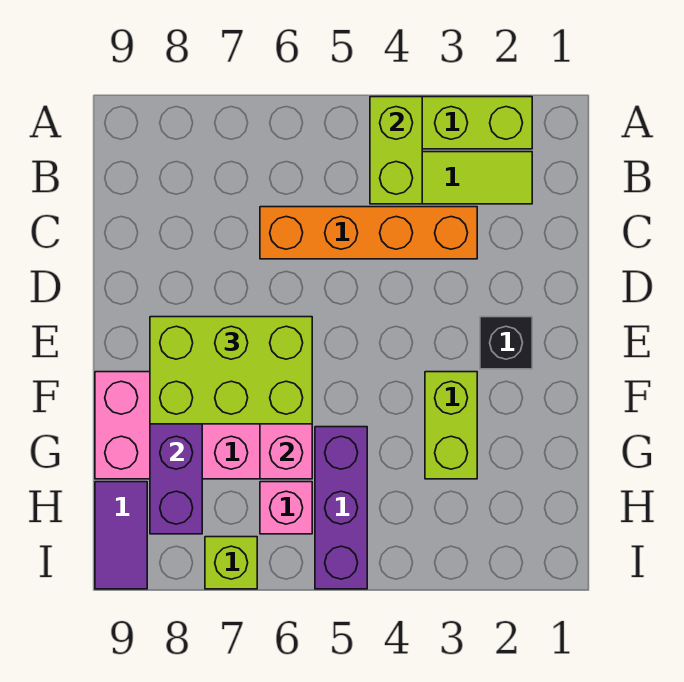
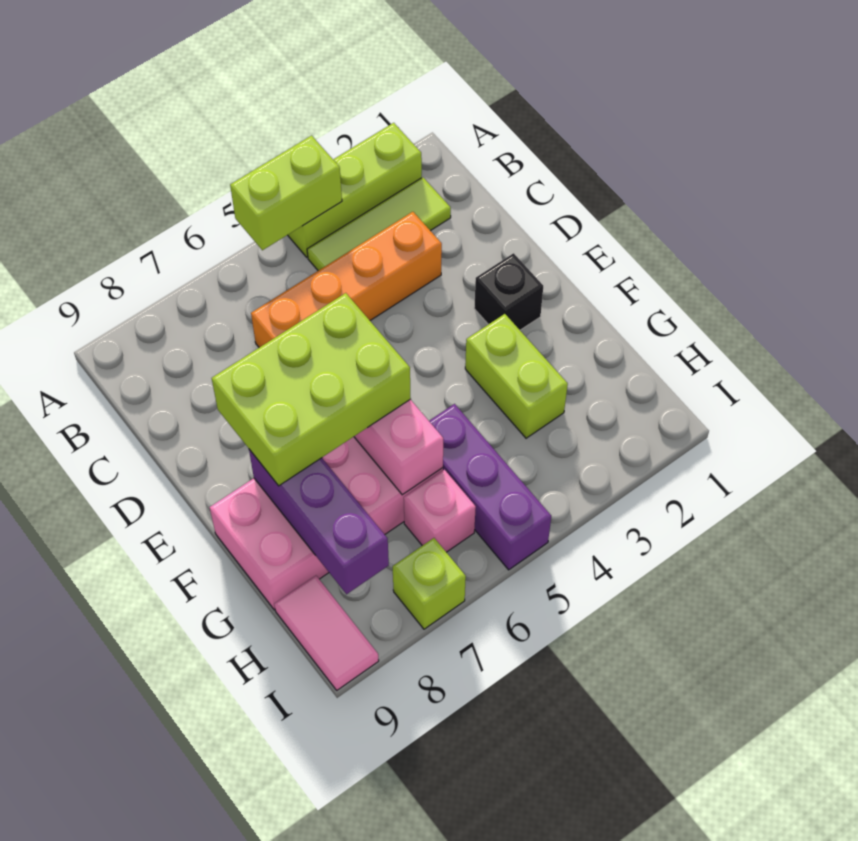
lime 1x2 brick [370,97,422,204] -> lime 1x2 brick turned to [230,136,342,250]
purple 1x2 tile [95,482,147,589] -> pink 1x2 tile [274,576,379,690]

